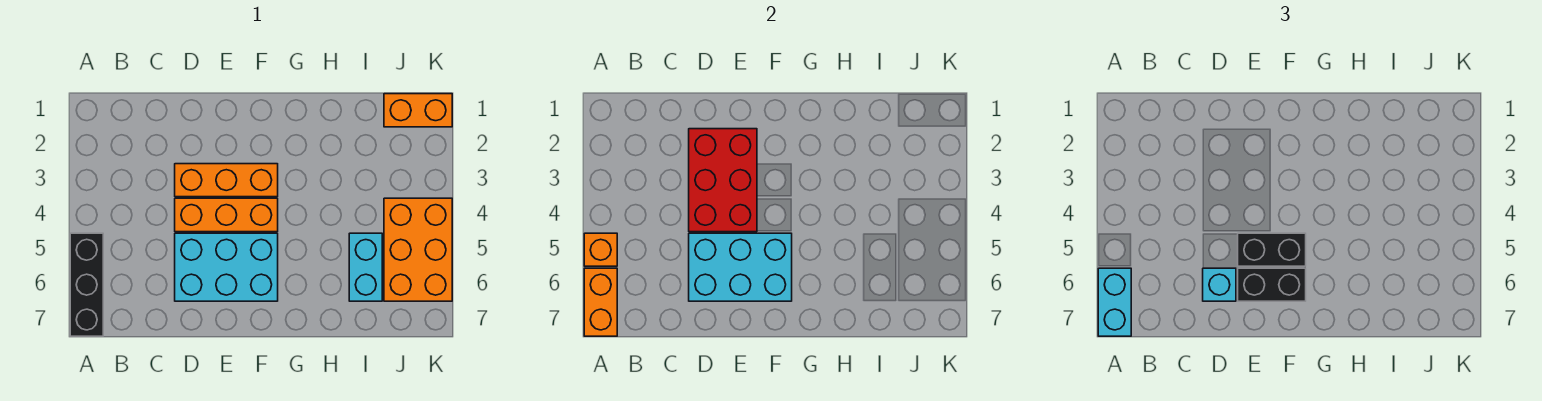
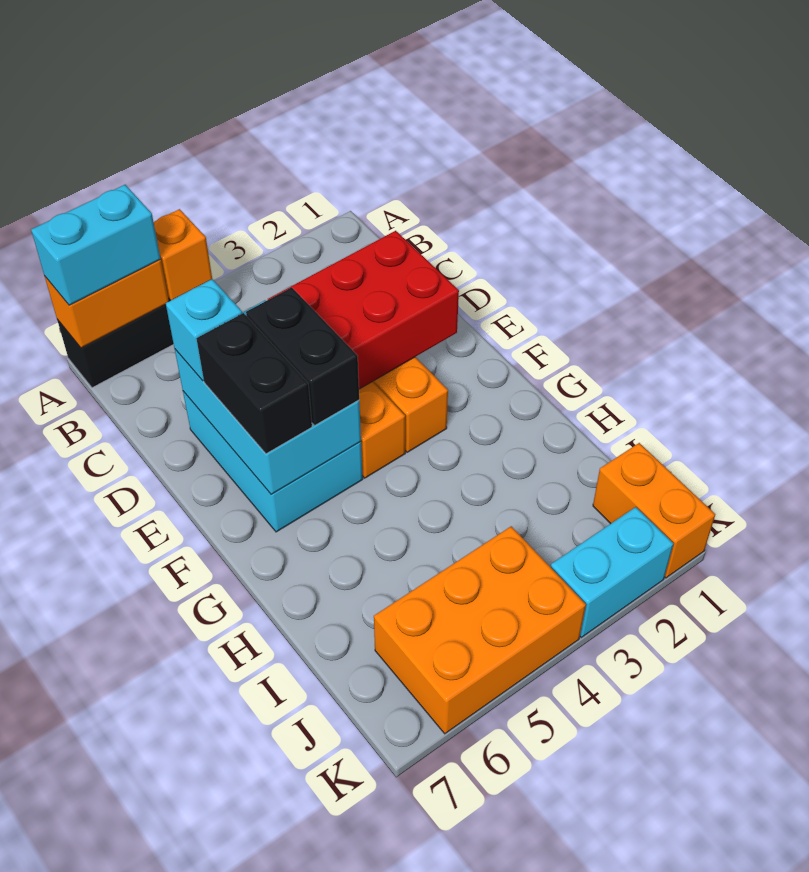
cyan 1x2 brick [349,233,382,301] -> cyan 1x2 brick moved to [551,507,673,637]

